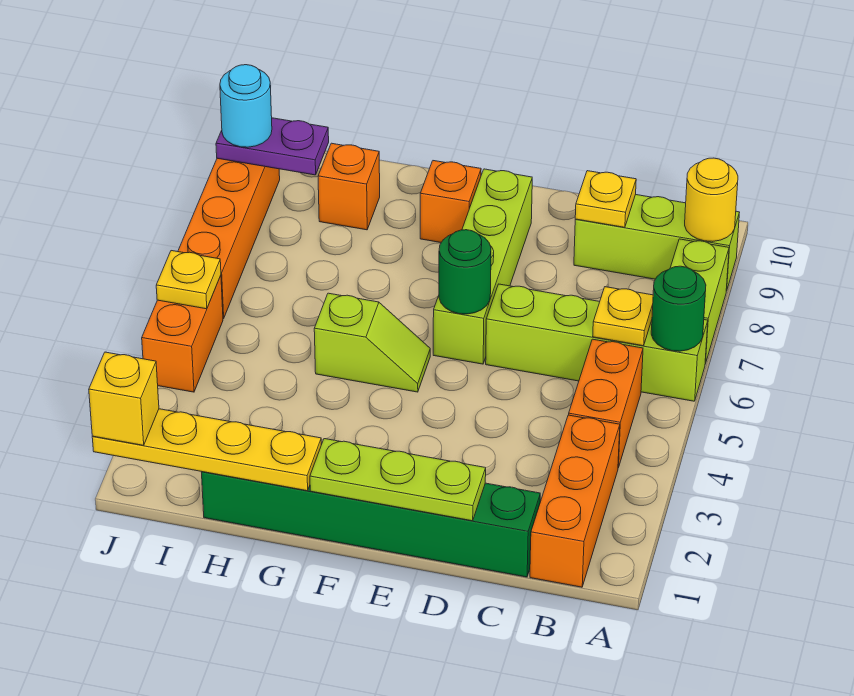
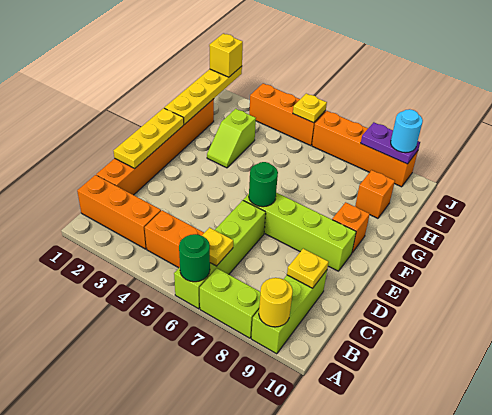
green 1x6 brick [202,472,540,577] -> orange 1x6 brick [96,99,214,195]
lime 1x3 plate [310,439,486,521] -> yellow 1x3 plate [114,108,184,168]
lime 1x2 slope [314,293,430,392] -> lime 1x2 slope moved to [207,109,256,168]
purple 1x2 plate [216,118,329,175] -> purple 1x2 plate turned to [361,122,420,164]
orange 1x2 brick [142,276,223,392] -> orange 1x3 brick [249,83,326,146]

